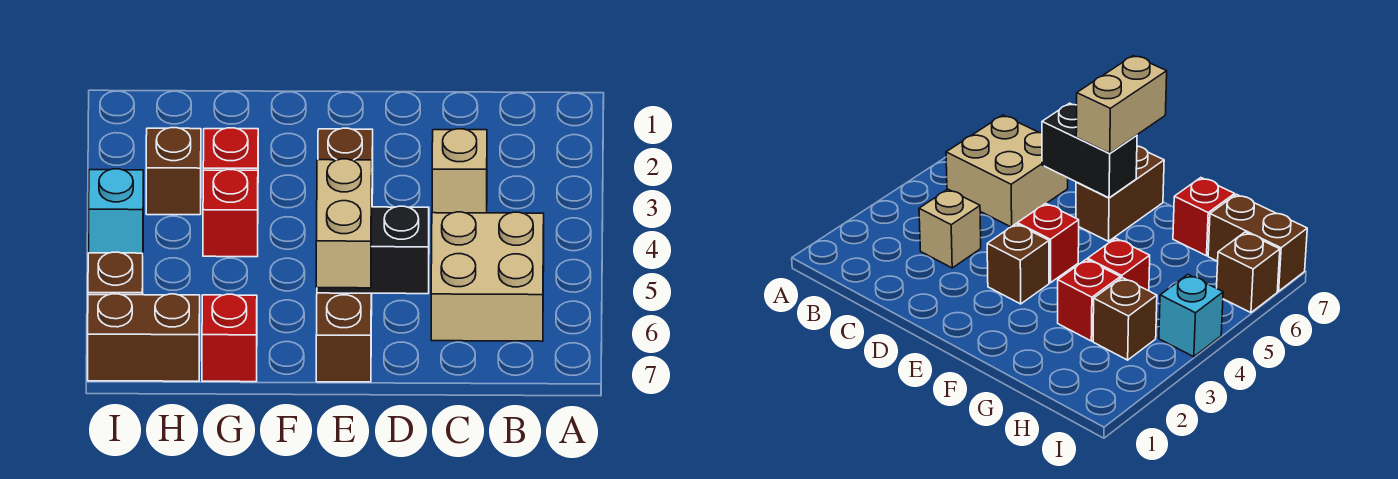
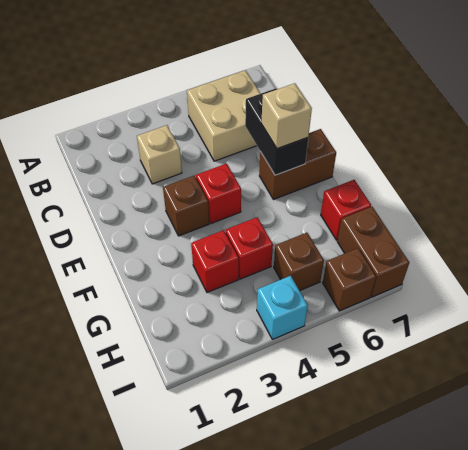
tan 1x2 brick [316,159,372,288] -> tan 1x1 brick [261,83,312,149]
brown 1x1 brick [146,128,201,215] -> brown 1x1 brick moved to [274,233,324,291]

